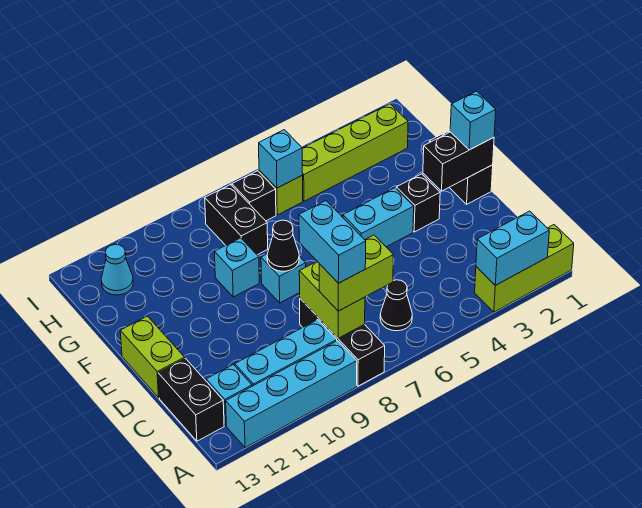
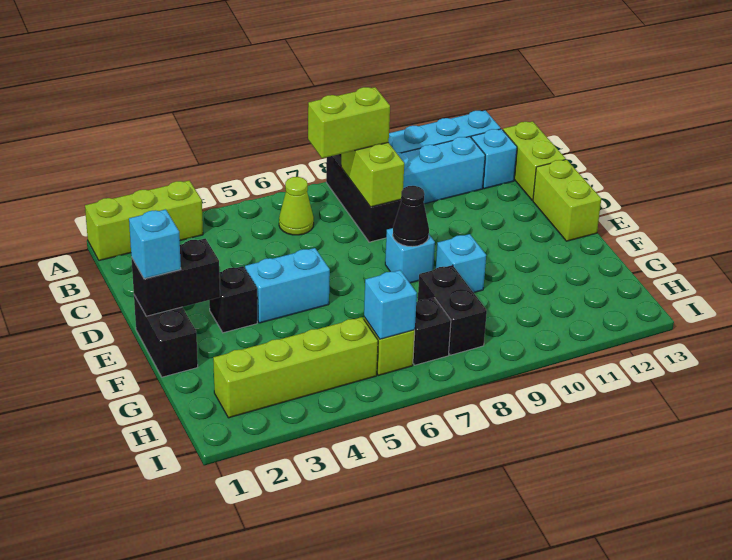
cyan 1x2 brick [476,211,549,285] -> none
black 1x1 cone [380,280,412,331] -> lime 1x1 cone [279,177,314,235]
cyan 1x2 brick [299,201,366,283] -> none
black 1x2 brick [158,358,224,441] -> lime 1x2 brick [503,121,566,200]
cyan 1x1 cone [101,245,133,295] -> none

